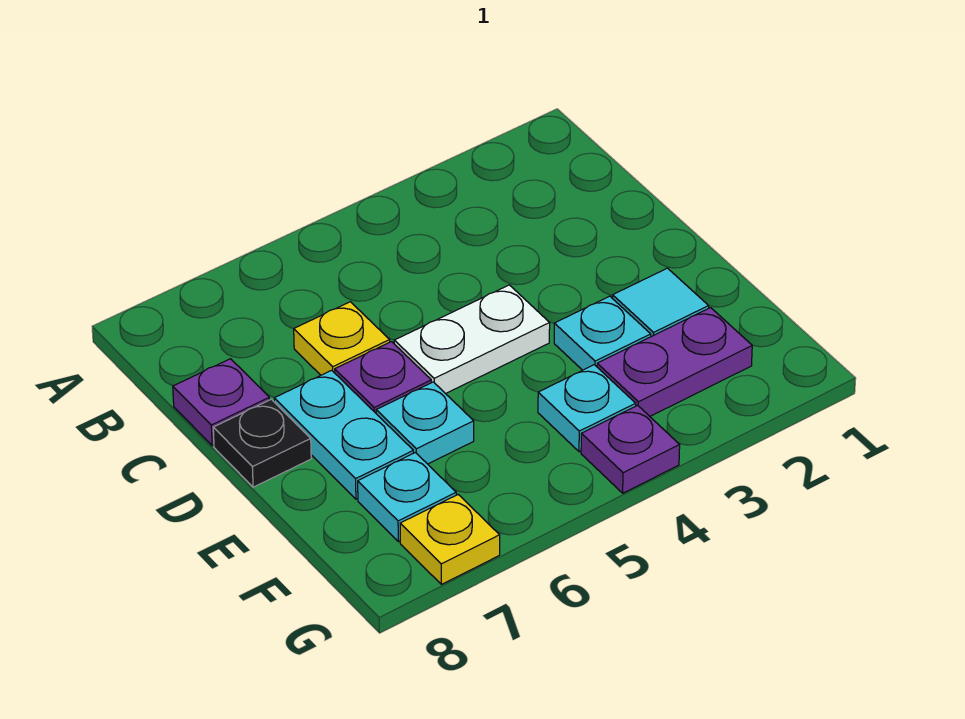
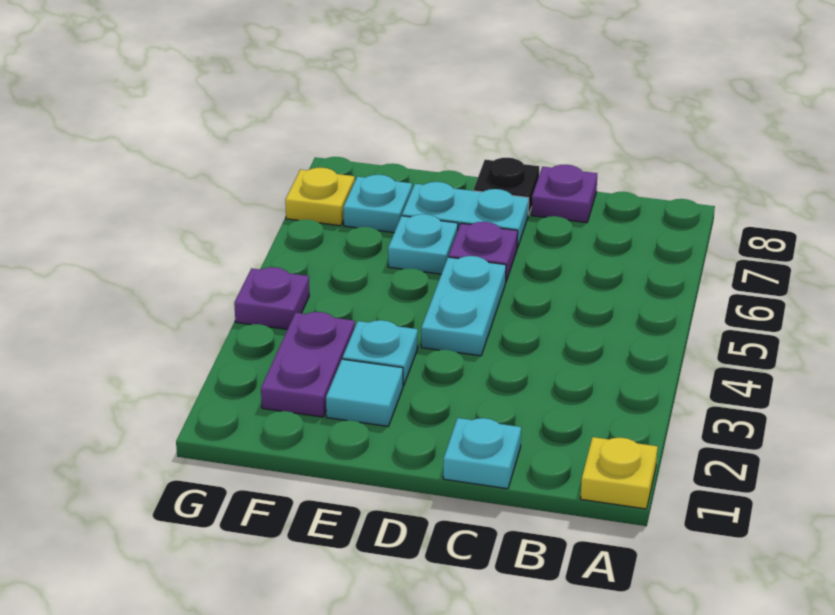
yellow 1x1 plate [294,302,390,375] -> yellow 1x1 plate moved to [580,437,658,509]
white 1x2 plate [394,285,550,394] -> cyan 1x2 plate [421,256,506,356]
cyan 1x1 plate [538,365,636,452] -> cyan 1x1 plate moved to [443,418,521,489]

